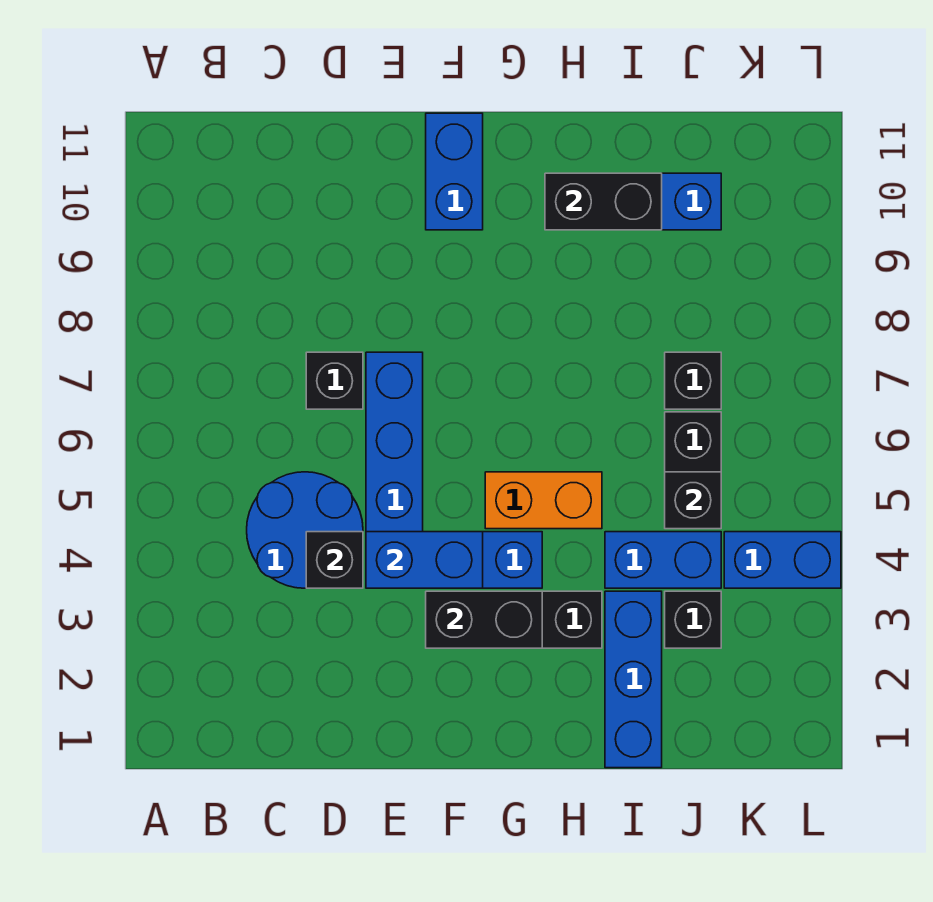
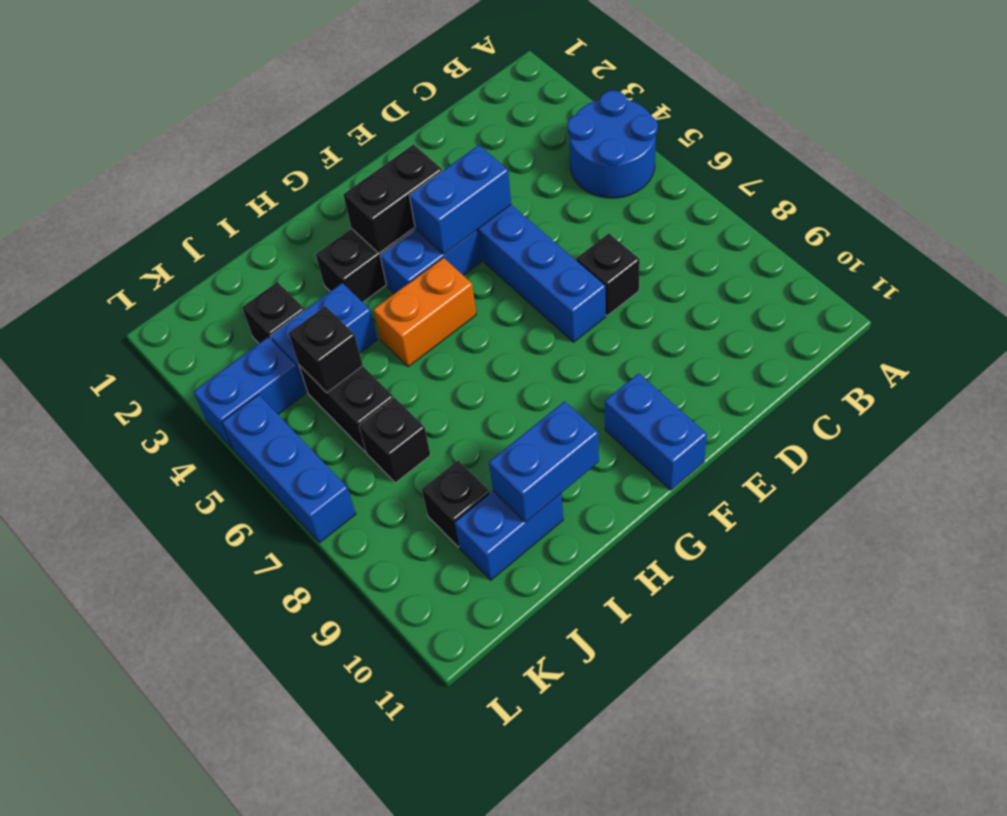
blue 2x2 round brick [247,472,363,588] -> blue 2x2 round brick moved to [568,91,658,198]
black 1x1 brick [306,532,363,588] -> black 1x1 brick moved to [422,460,490,547]
black 1x2 brick [545,173,662,230] -> blue 1x2 brick [489,401,599,522]
blue 1x3 brick [605,591,662,768] -> blue 1x3 brick moved to [222,395,356,543]

